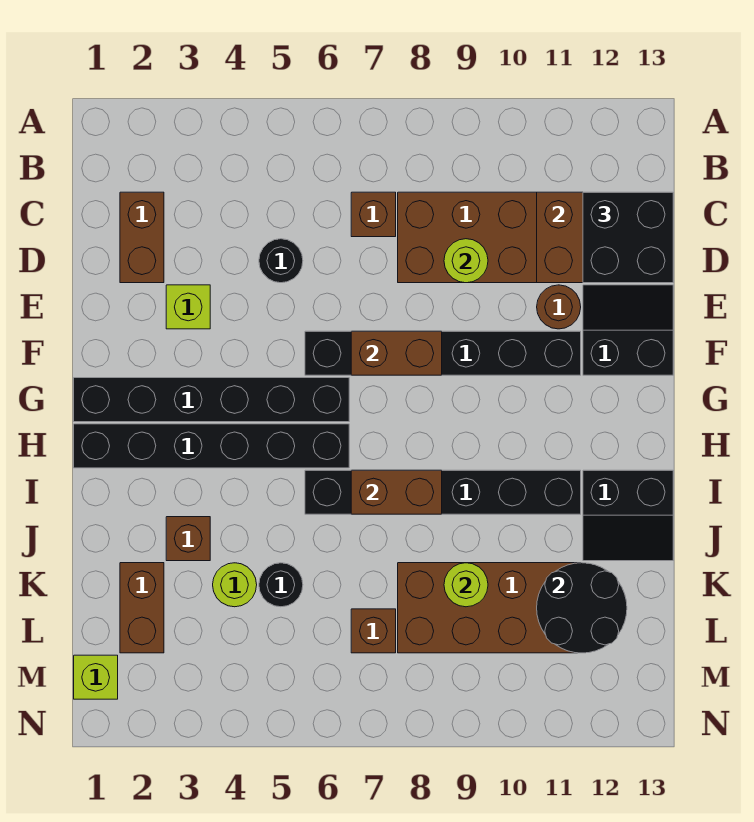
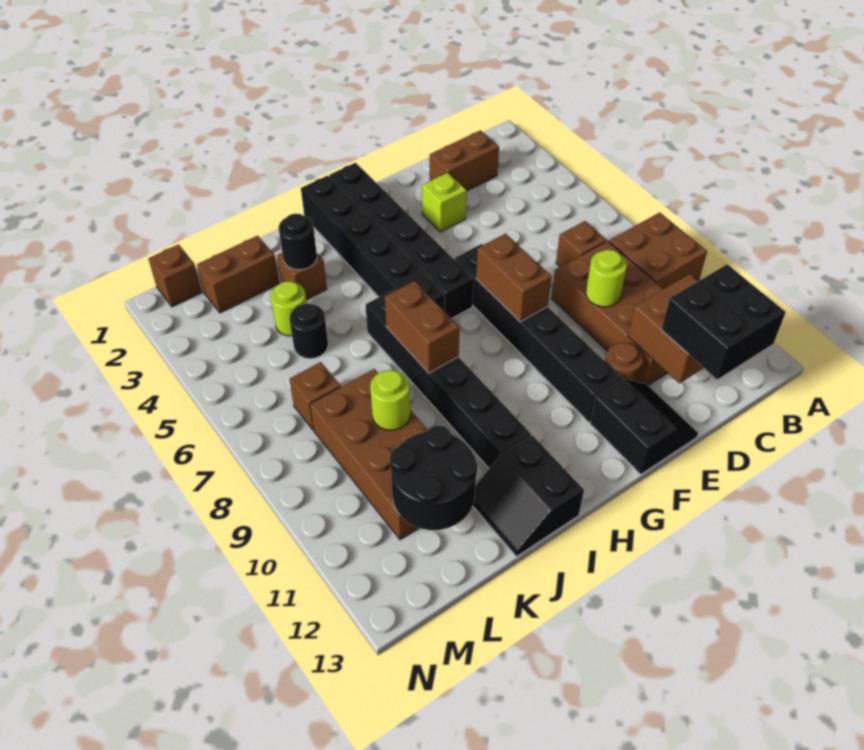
none -> brown 2x2 brick [609,212,707,289]
black 1x1 round brick [259,239,303,283] -> black 1x1 round brick moved to [279,214,317,270]
lime 1x1 brick [74,655,118,699] -> brown 1x1 brick [148,244,201,307]

